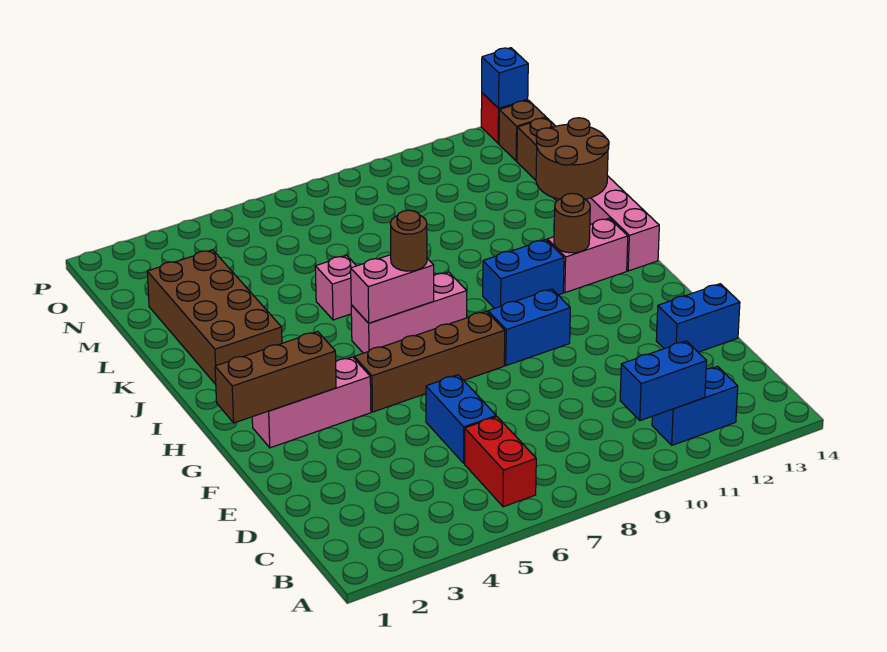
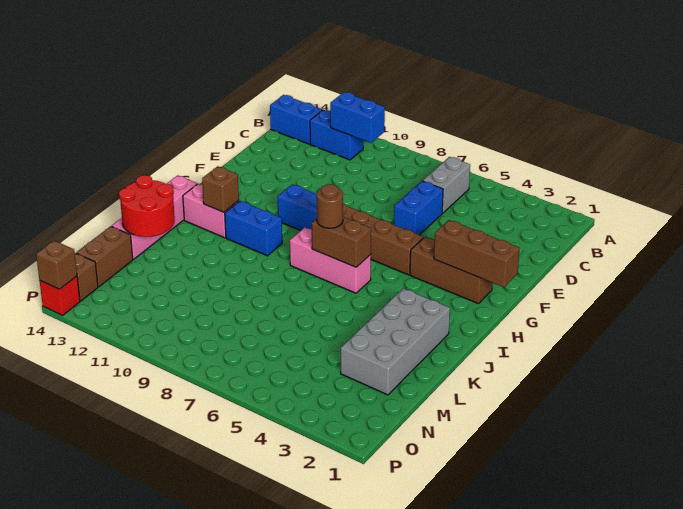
red 1x2 brick [465,417,536,507] -> grey 1x2 brick [423,157,470,213]
blue 1x2 brick [656,284,740,352] -> blue 1x2 brick moved to [270,95,322,144]
pink 1x3 brick [252,357,371,448] -> brown 1x3 brick [410,237,492,304]
pink 1x2 brick [351,255,434,323] -> brown 1x2 brick [312,217,371,267]
brown 1x1 round brick [554,193,590,253] -> brown 1x1 brick [202,166,239,212]
brown 2x4 brick [147,250,282,384] -> grey 2x4 brick [341,288,450,395]
pink 1x1 brick [315,256,356,320] -> none
brown 2x2 round brick [536,118,609,199] -> red 2x2 round brick [119,175,175,237]
blue 1x1 brick [482,48,528,108] -> brown 1x1 brick [36,241,77,289]

